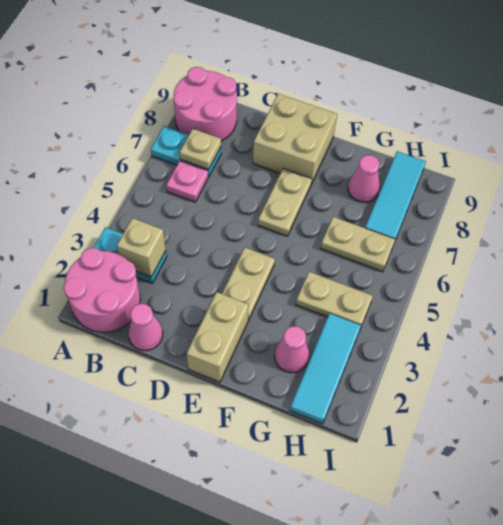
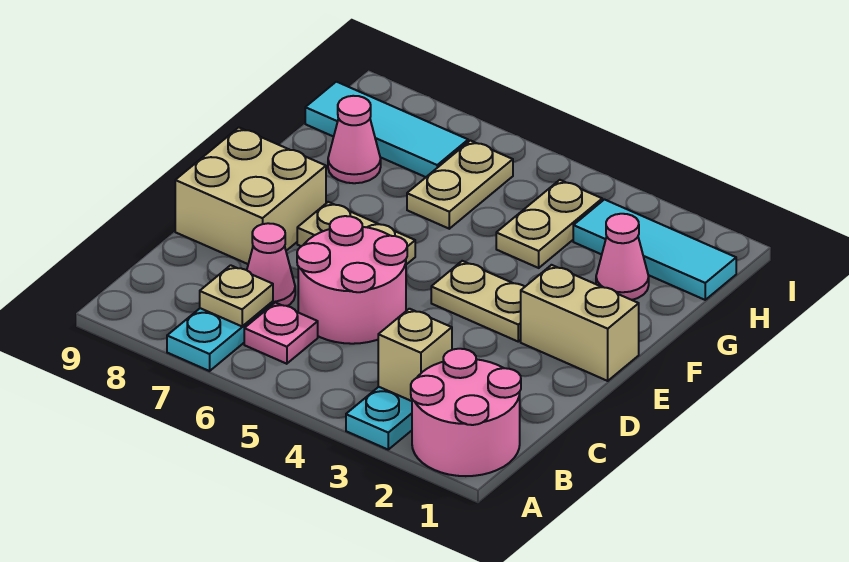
pink 2x2 round brick [174,67,237,141] -> pink 2x2 round brick moved to [297,216,407,344]
pink 1x1 cone [128,304,163,351] -> pink 1x1 cone moved to [247,223,295,306]

